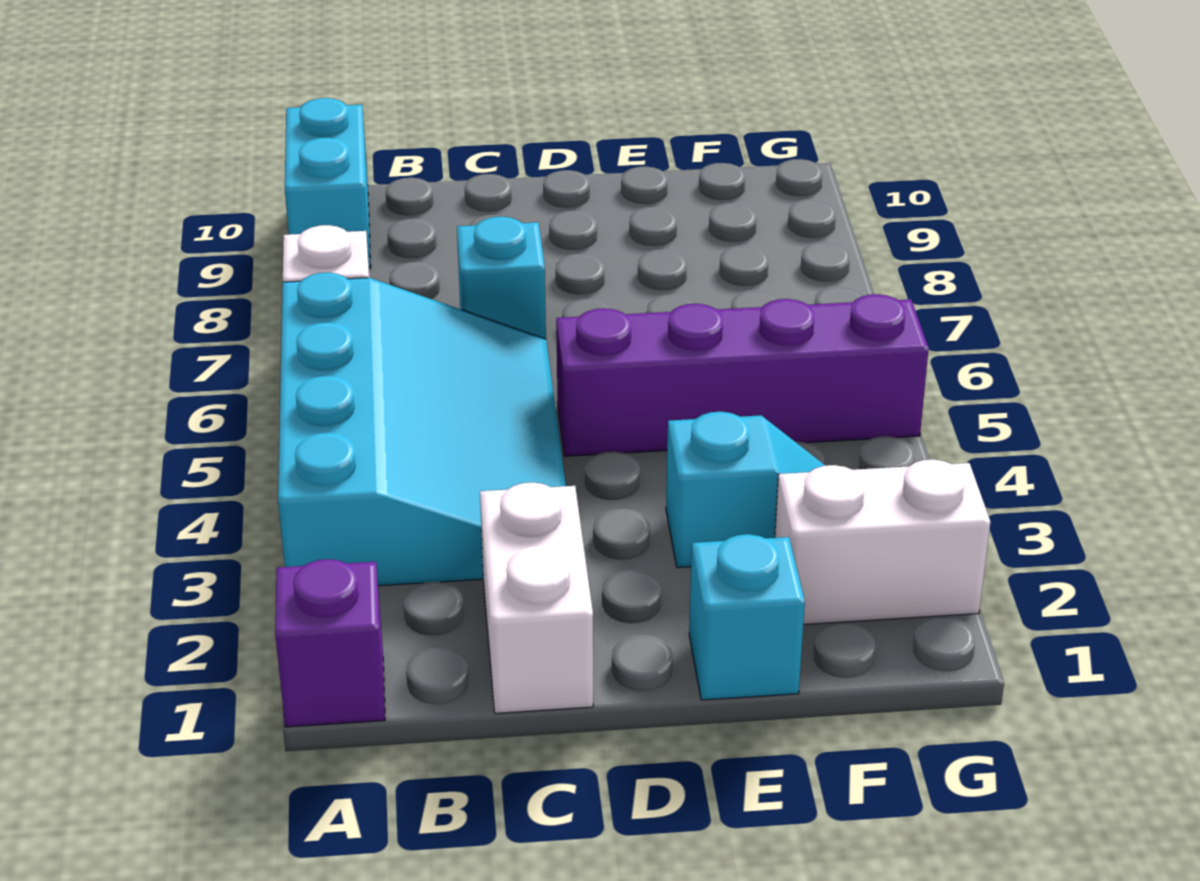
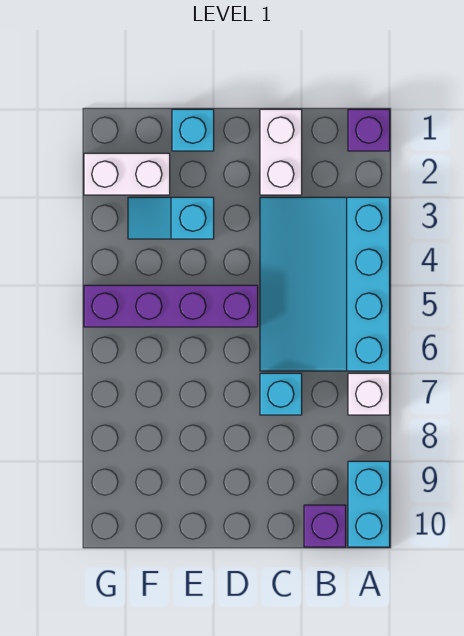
none -> purple 1x1 brick [304,505,346,547]

